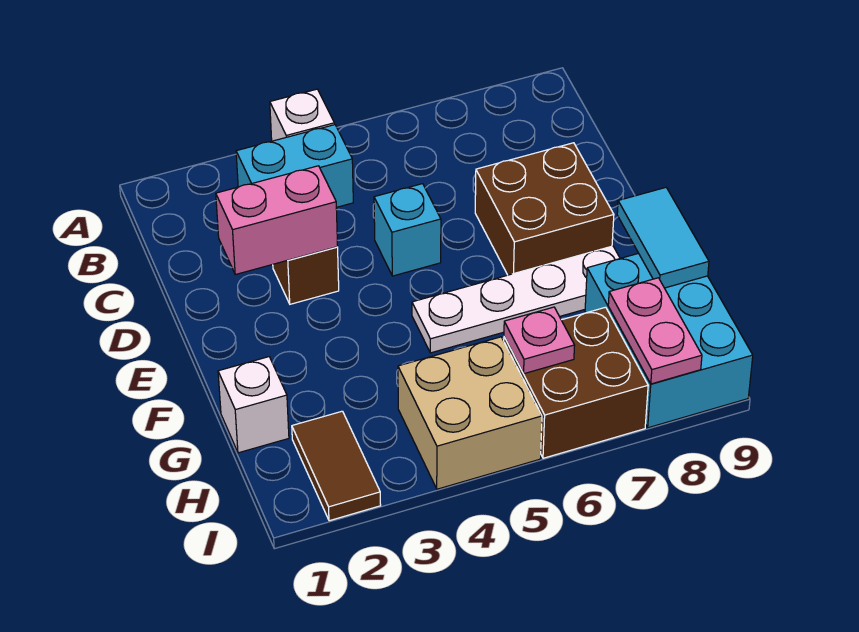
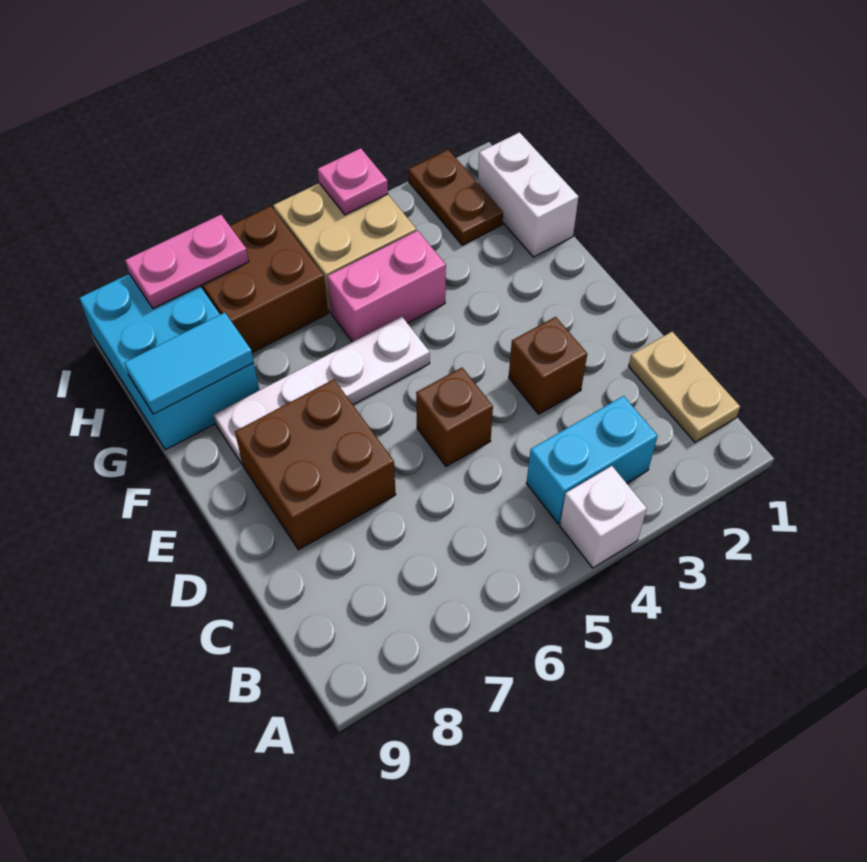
none -> tan 1x2 plate [629,332,740,442]
pink 1x2 brick [216,166,338,275] -> pink 1x2 brick moved to [327,231,446,342]
cyan 1x1 brick [374,184,441,276] -> brown 1x1 brick [416,368,493,466]
cyan 1x2 tile [617,188,709,288] -> cyan 1x2 tile turned to [124,313,254,414]
white 1x1 brick [218,357,289,453] -> white 1x2 brick [478,132,578,257]
brown 1x2 tile [292,411,381,521] -> brown 1x2 plate [409,150,503,245]
pink 1x1 plate [504,307,575,374] -> pink 1x1 plate moved to [318,148,388,215]
pink 1x2 plate [608,278,702,384] -> pink 1x2 plate turned to [125,215,249,309]

